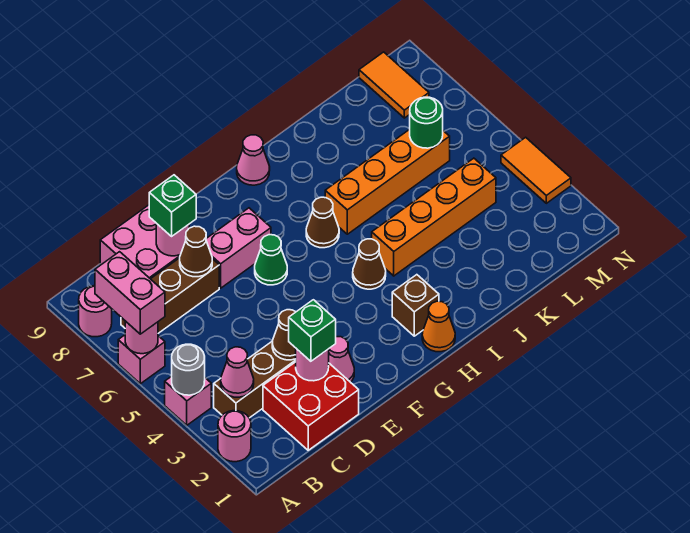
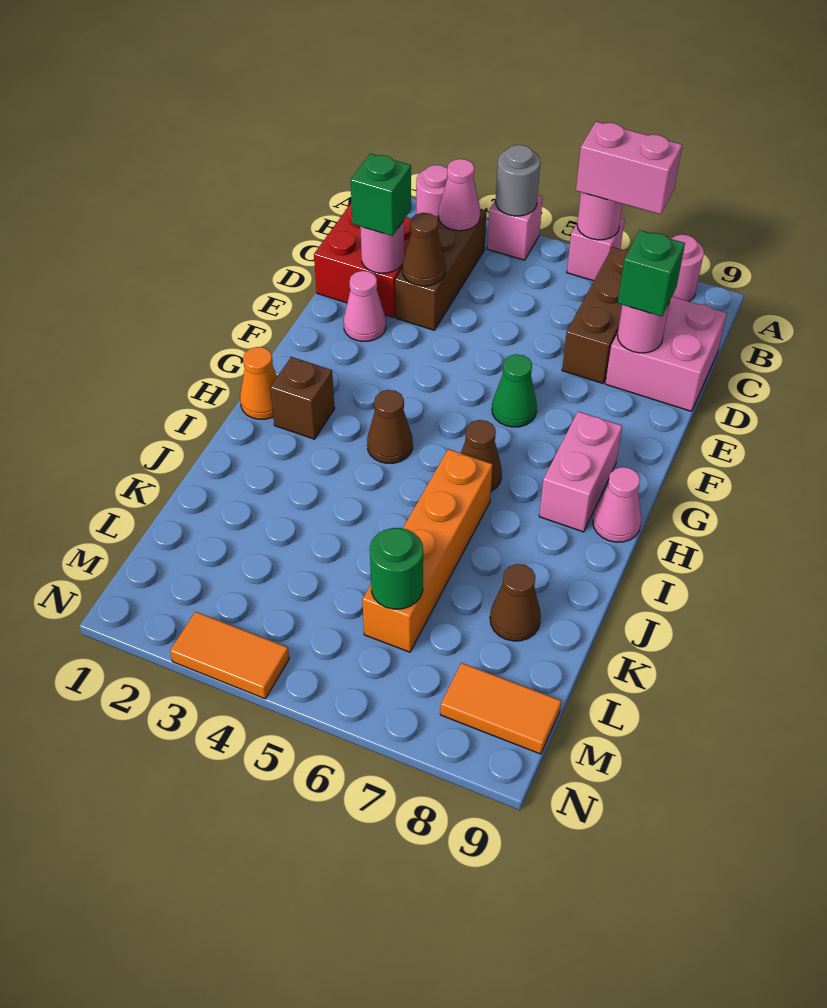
brown 1x1 cone [180,226,212,277] -> brown 1x1 cone moved to [490,564,541,641]
pink 1x2 brick [206,208,271,288] -> pink 1x2 brick moved to [539,412,622,532]
orange 1x4 brick [372,158,496,276] -> none

